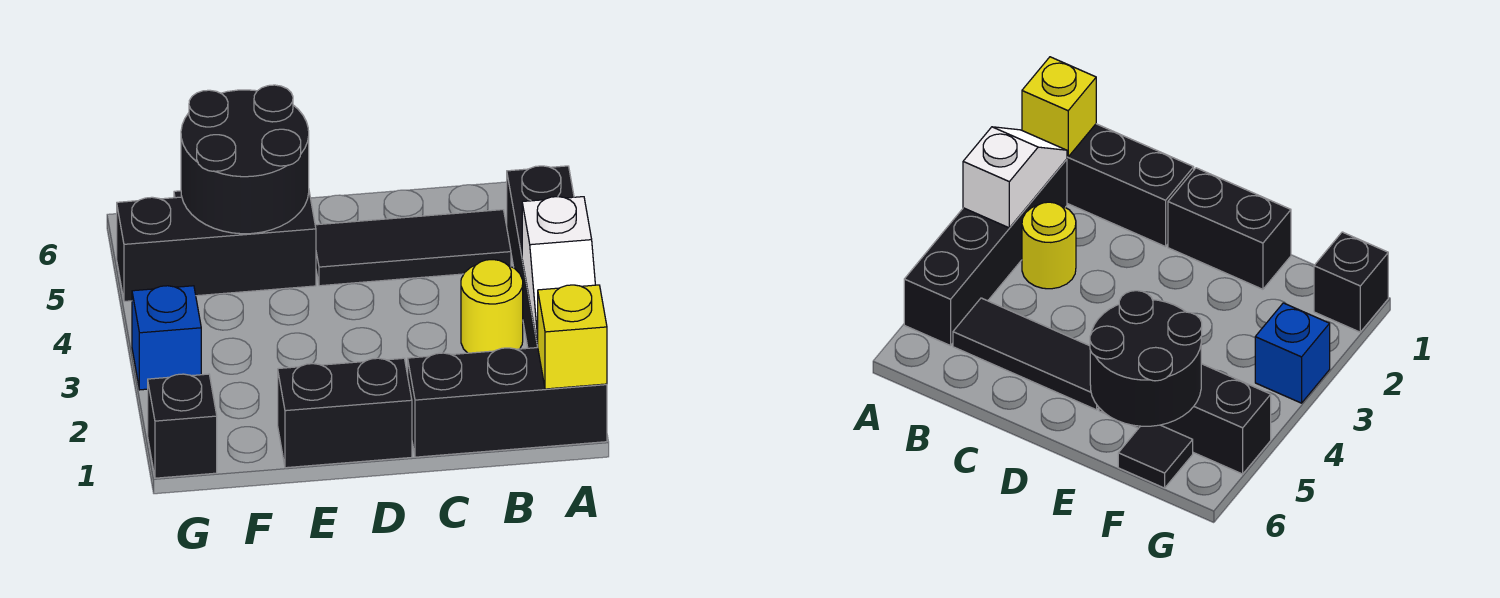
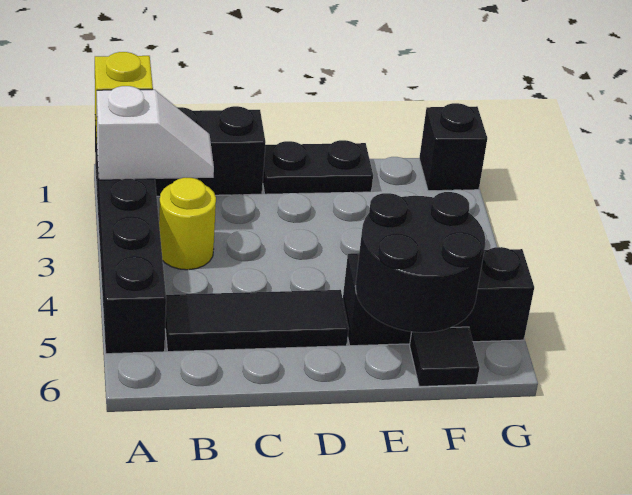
white 1x2 slope [522,197,595,345] -> white 1x2 slope turned to [97,86,214,180]
black 1x2 brick [278,358,412,468] -> black 1x2 plate [263,140,373,194]
blue 1x1 brick [132,286,201,390] -> none

